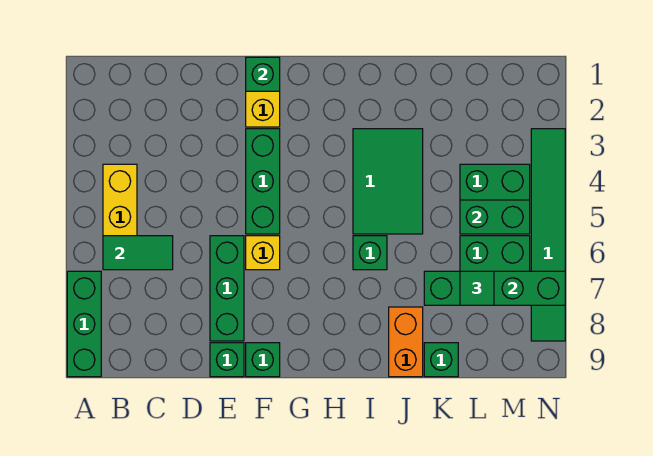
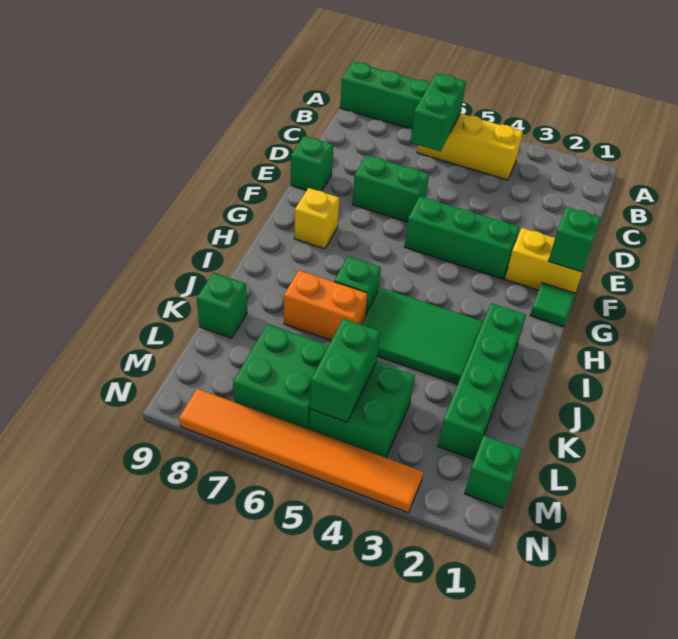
green 1x2 tile [103,236,173,270] -> green 1x2 brick [411,73,466,152]
green 1x3 brick [210,236,244,341] -> green 1x2 brick [352,155,429,222]
yellow 1x1 brick [246,236,280,270] -> yellow 1x1 brick moved to [294,188,339,249]
green 1x1 brick [246,343,280,377] -> green 1x1 brick moved to [464,436,523,508]
orange 1x2 brick [389,307,423,377] -> orange 1x2 brick moved to [284,270,368,340]
green 1x4 brick [424,271,565,305] -> green 1x4 brick moved to [438,303,526,460]
green 1x1 tile [460,271,494,305] -> green 1x1 tile moved to [530,283,575,327]
green 1x6 tile [531,129,565,341] -> orange 1x6 tile [179,389,423,513]

